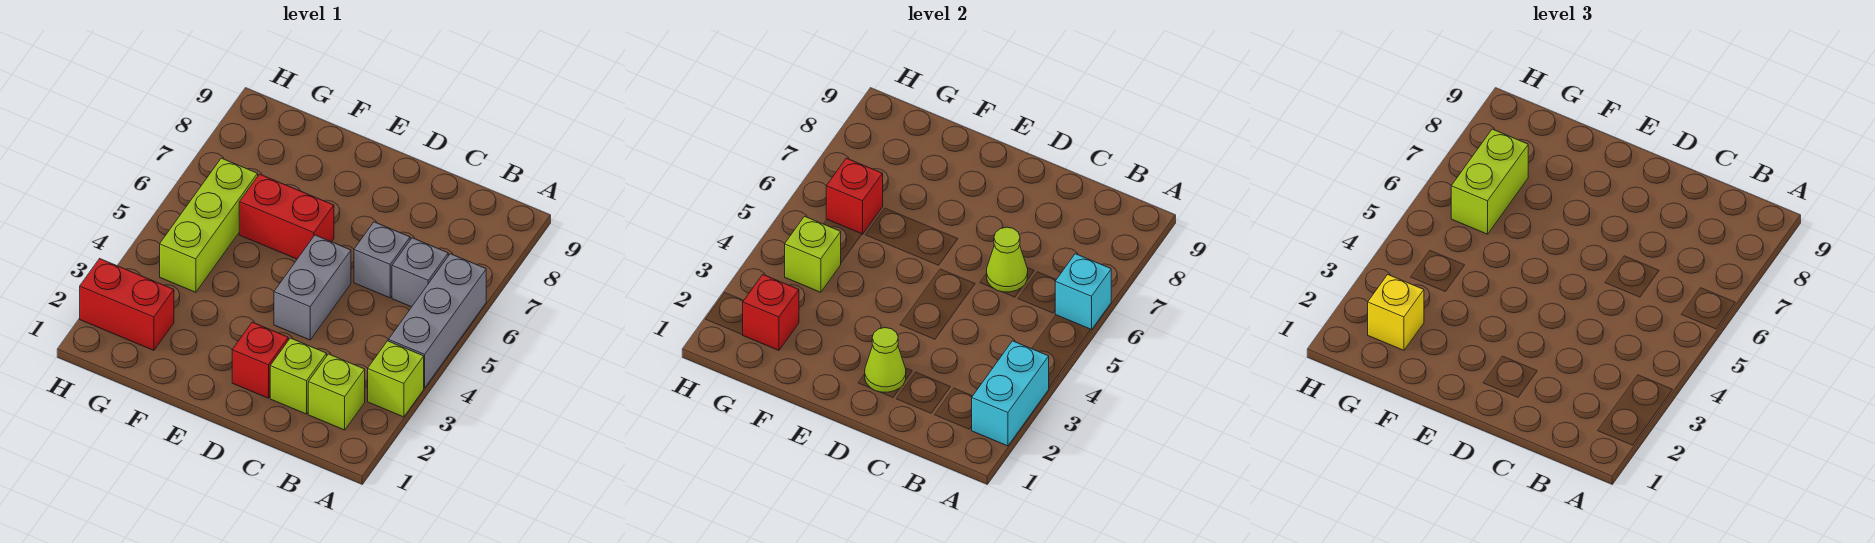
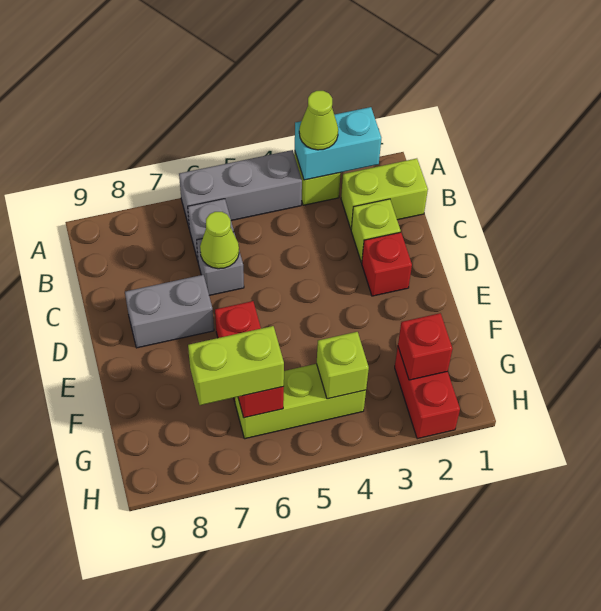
cyan 1x1 brick [1055,254,1111,330] -> none
lime 1x1 brick [308,354,365,430] -> lime 1x2 brick [341,158,428,229]
lime 1x1 cone [865,328,906,392] -> lime 1x1 cone moved to [299,91,338,150]
grey 1x2 brick [274,235,351,340] -> grey 1x2 brick moved to [125,275,214,348]
yellow 1x1 brick [1368,275,1424,350] -> none

